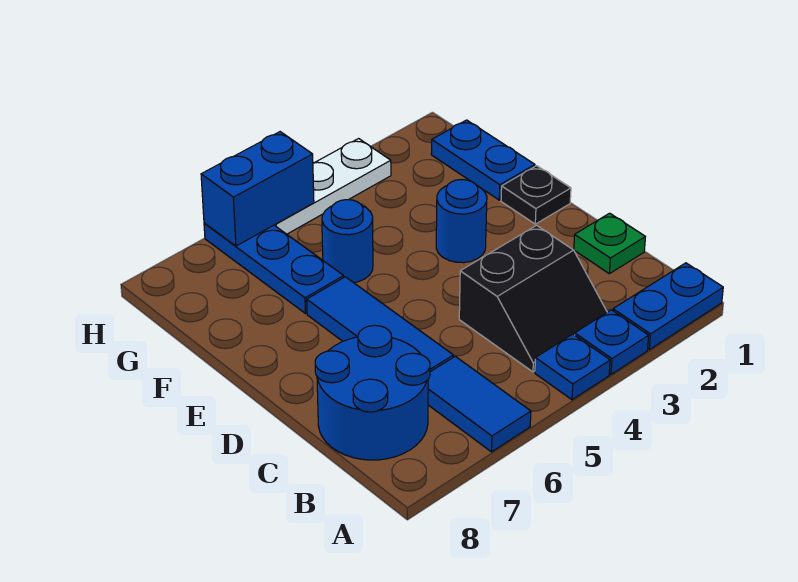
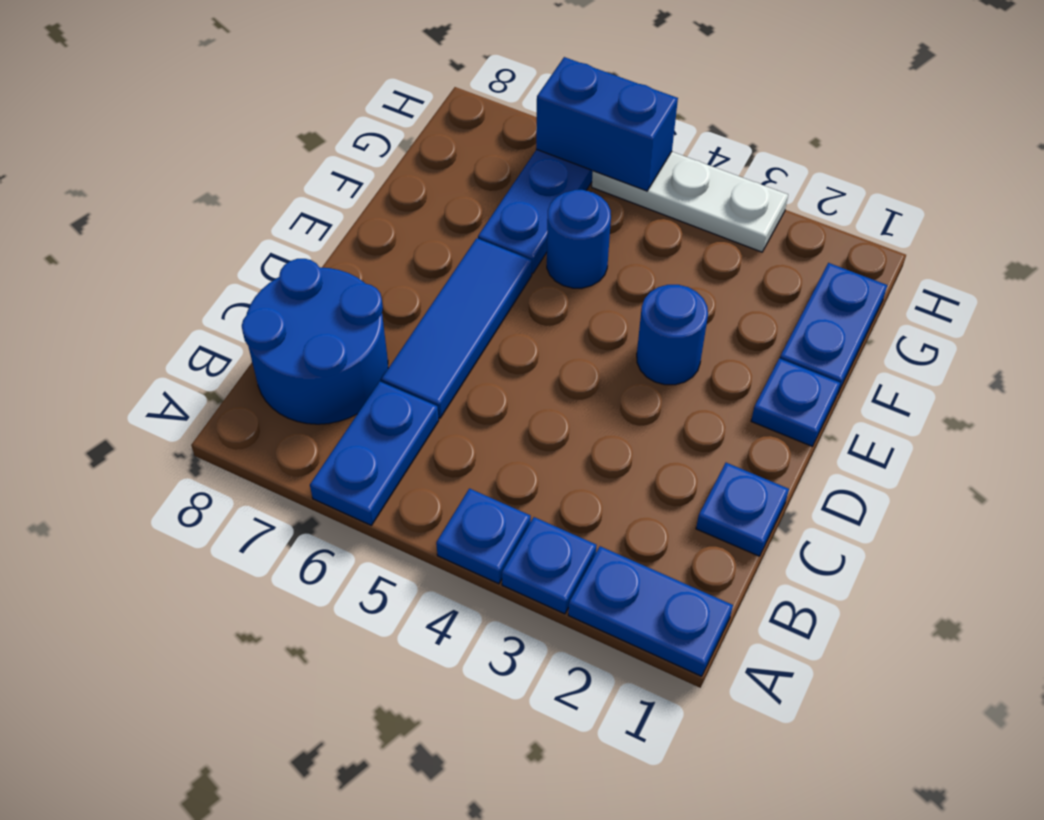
blue 1x2 tile [428,356,531,452] -> blue 1x2 plate [310,382,439,525]
black 2x2 slope [459,225,607,372] -> none
green 1x1 plate [574,213,645,274] -> blue 1x1 plate [696,463,789,556]
black 1x1 plate [501,166,571,224] -> blue 1x1 plate [751,358,840,446]

